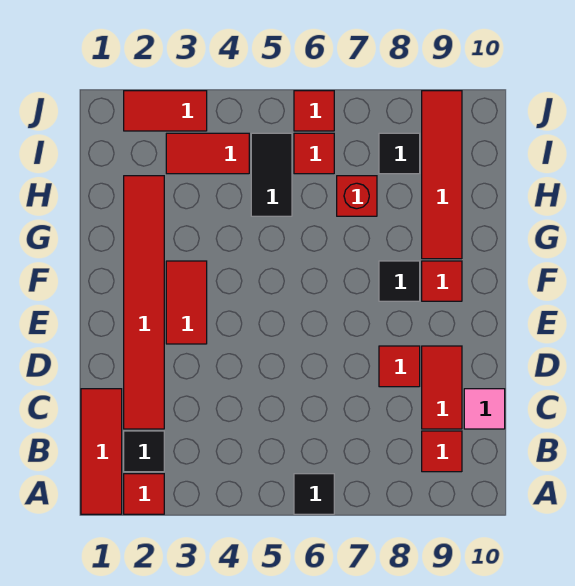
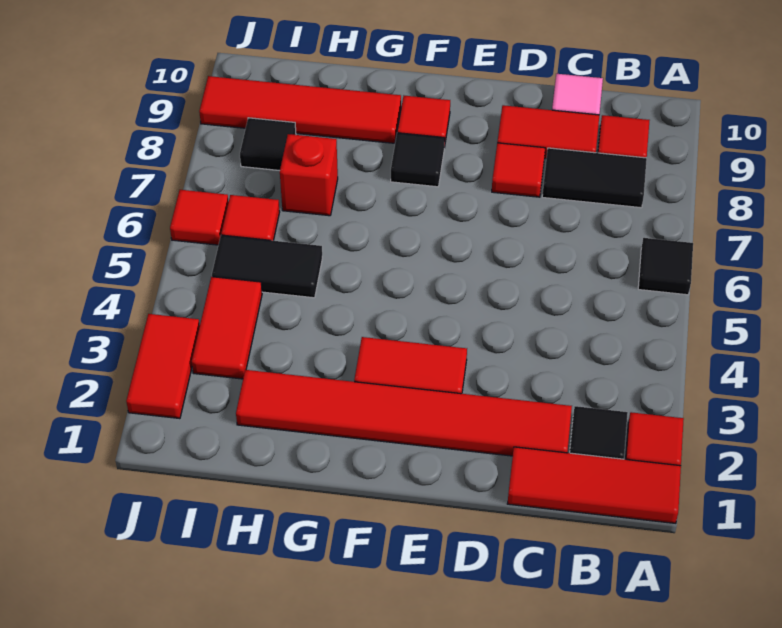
none -> black 1x2 tile [542,148,647,208]

